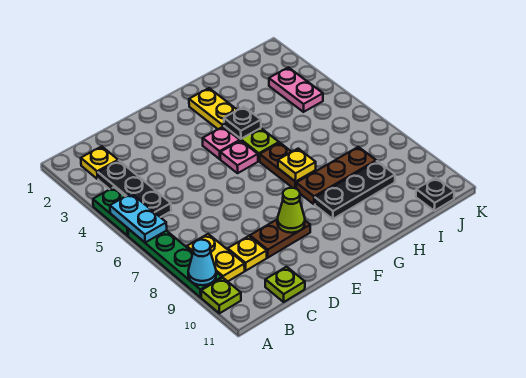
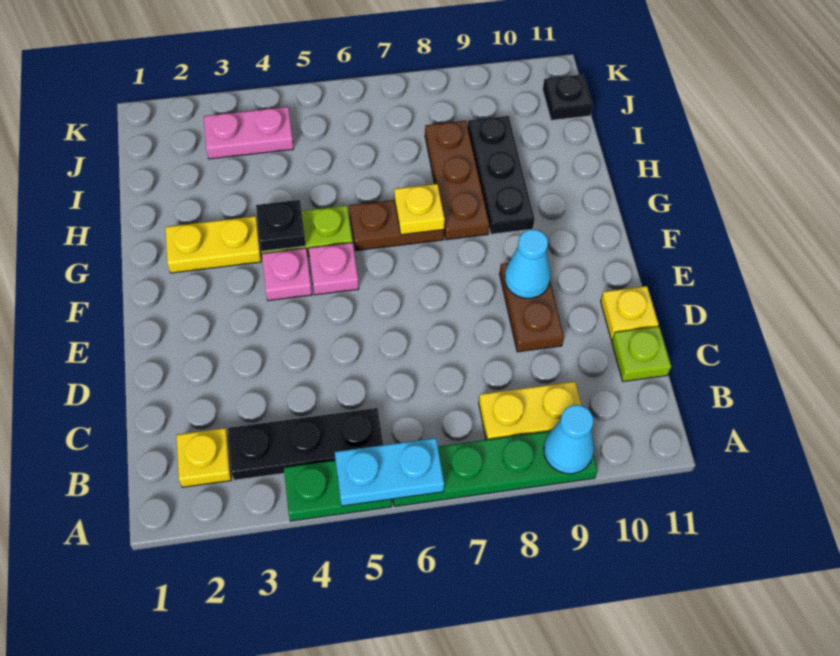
lime 1x1 plate [201,278,241,313] -> none
yellow 1x1 plate [228,236,267,271] -> yellow 1x1 plate moved to [601,286,659,340]
lime 1x1 cone [277,188,305,233] -> cyan 1x1 cone [505,229,551,298]

